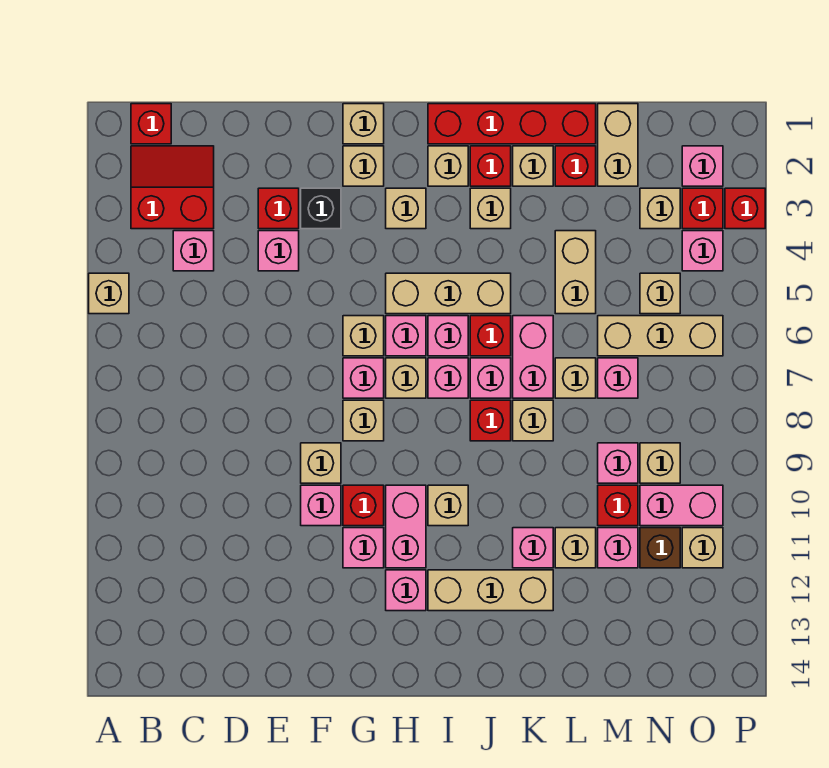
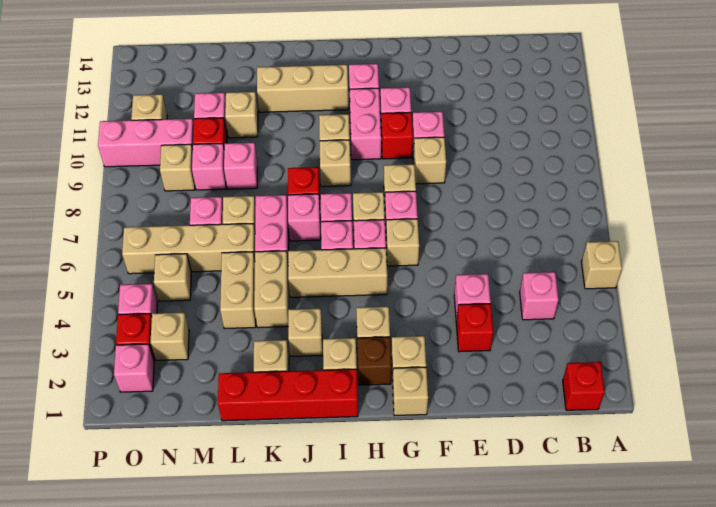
red 2x2 slope [131,146,214,229] -> none
black 1x1 brick [301,188,341,229] -> none
red 1x1 brick [470,146,511,186] -> none
red 1x1 brick [470,316,511,356] -> none
tan 1x1 brick [513,400,553,441] -> tan 1x1 brick moved to [320,140,351,187]
pink 1x1 brick [513,528,553,568] -> pink 1x1 brick moved to [224,143,257,189]
red 1x1 brick [555,146,596,186] -> none
tan 1x2 brick [598,104,638,186] -> tan 1x2 brick moved to [254,251,289,328]
tan 1x3 brick [598,316,723,356] -> tan 1x4 brick [122,224,255,274]
pink 1x2 brick [640,485,723,526] -> pink 1x3 brick [98,119,194,167]
brown 1x1 brick [640,528,680,568] -> brown 1x1 brick moved to [357,337,391,385]
red 1x1 brick [725,188,765,229] -> none

